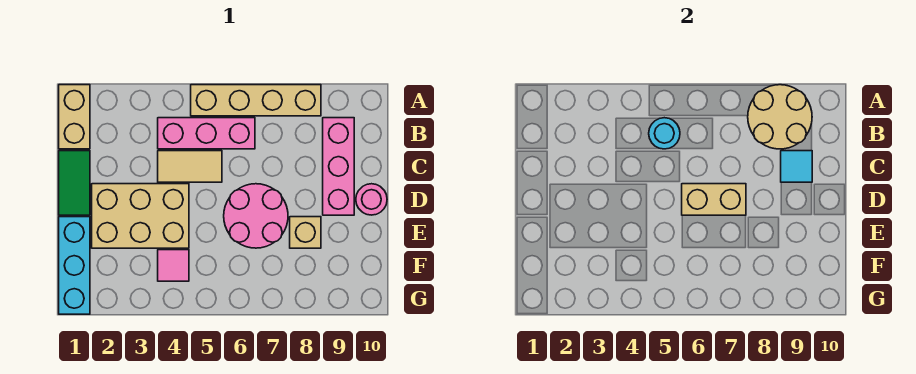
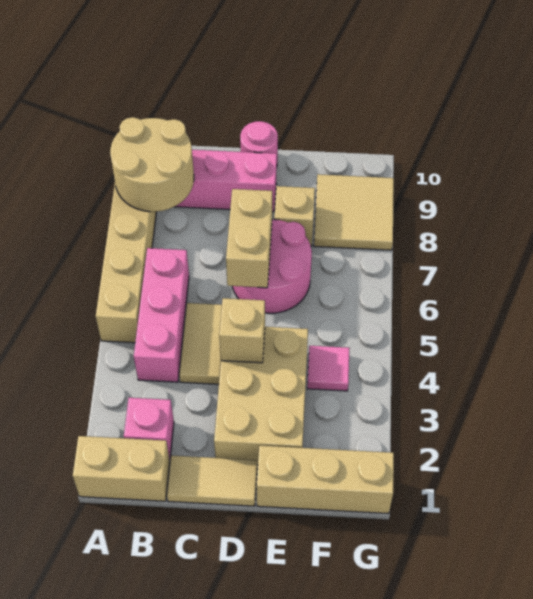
none -> pink 1x1 brick [124,398,174,460]
cyan 1x1 round brick [649,118,680,149] -> none
green 1x2 tile [59,151,90,215] -> tan 1x2 tile [167,455,257,506]
cyan 1x1 tile [781,151,812,182] -> none
none -> tan 1x1 brick [219,298,265,363]
cyan 1x3 brick [59,217,90,314] -> tan 1x3 brick [257,446,394,514]
none -> tan 2x2 tile [314,174,394,250]

